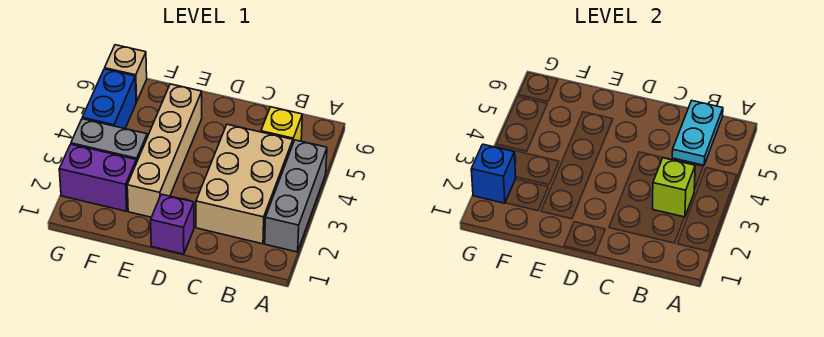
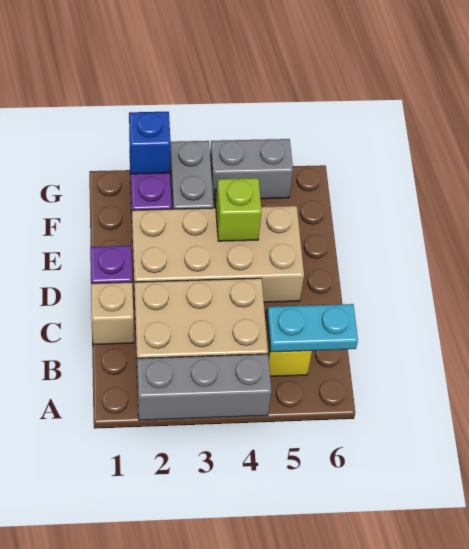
lime 1x1 brick [653,158,695,217] -> lime 1x1 brick moved to [216,178,262,241]
tan 1x4 brick [127,84,202,217] -> tan 2x4 brick [132,206,304,302]
blue 1x2 brick [82,69,136,129] -> grey 1x2 brick [210,139,293,200]
tan 1x1 brick [105,45,147,102] -> tan 1x1 brick moved to [91,282,134,345]

